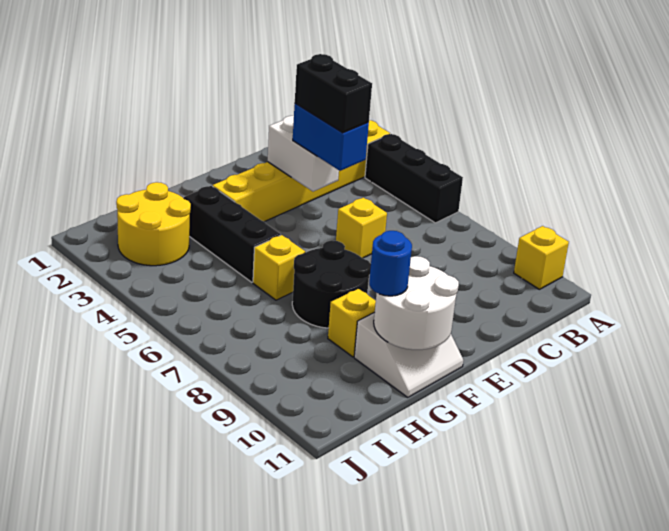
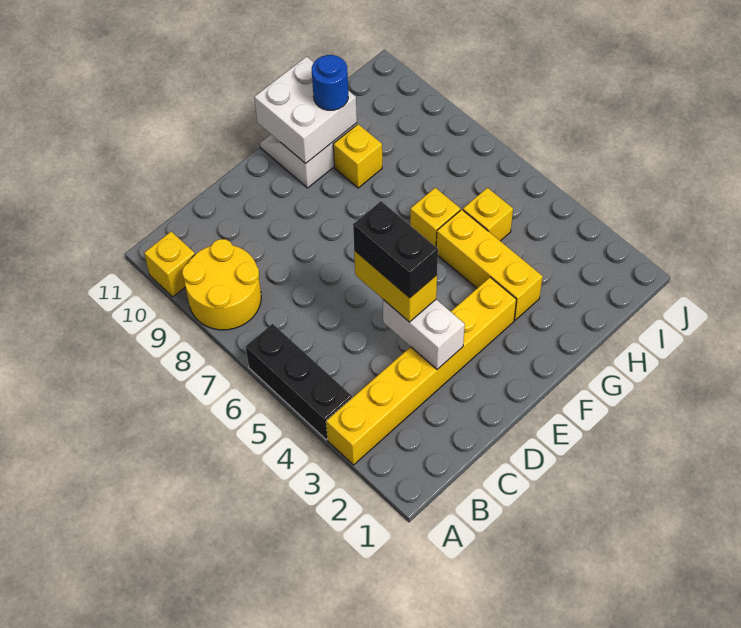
blue 1x2 brick [293,104,369,171] -> yellow 1x2 brick [354,250,437,322]
yellow 1x1 brick [336,198,387,258] -> yellow 1x1 brick moved to [463,188,513,241]
black 2x2 round brick [292,240,371,328] -> none
white 2x2 round brick [374,256,459,350] -> white 2x2 brick [254,57,357,164]
black 1x3 brick [184,186,281,282] -> yellow 1x3 brick [436,210,543,320]
yellow 2x2 round brick [116,182,191,266] -> yellow 2x2 round brick moved to [182,239,261,330]

